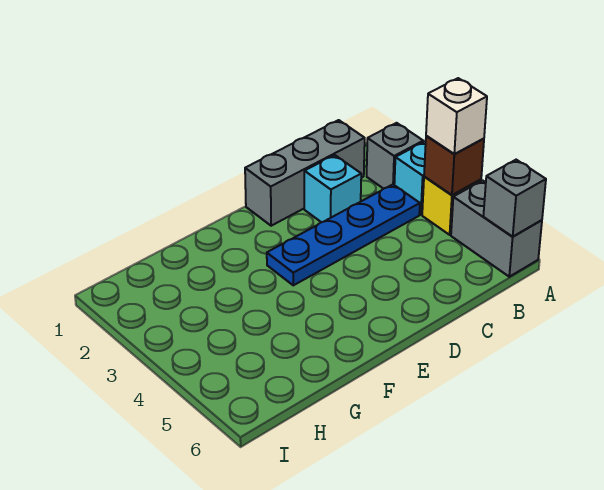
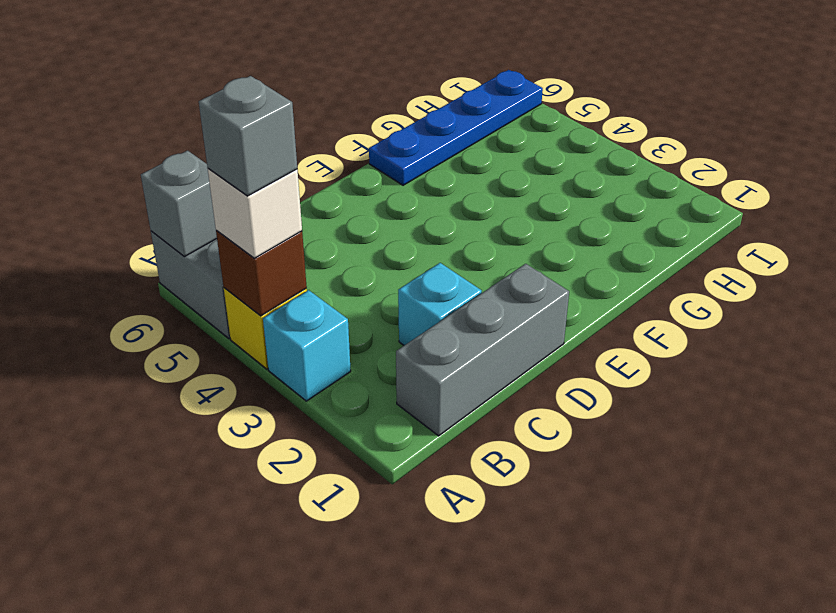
grey 1x1 brick [367,123,423,189] -> grey 1x1 brick moved to [199,76,297,196]
blue 1x4 plate [267,185,420,285] -> blue 1x4 plate moved to [369,70,543,185]

